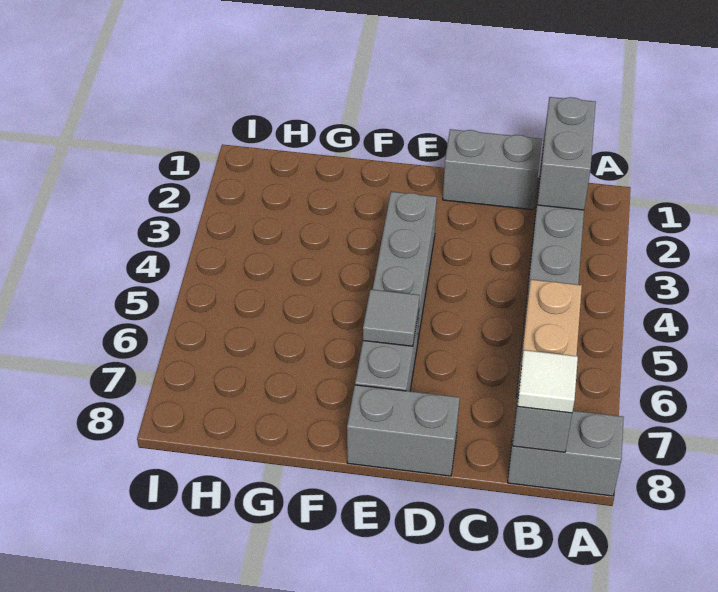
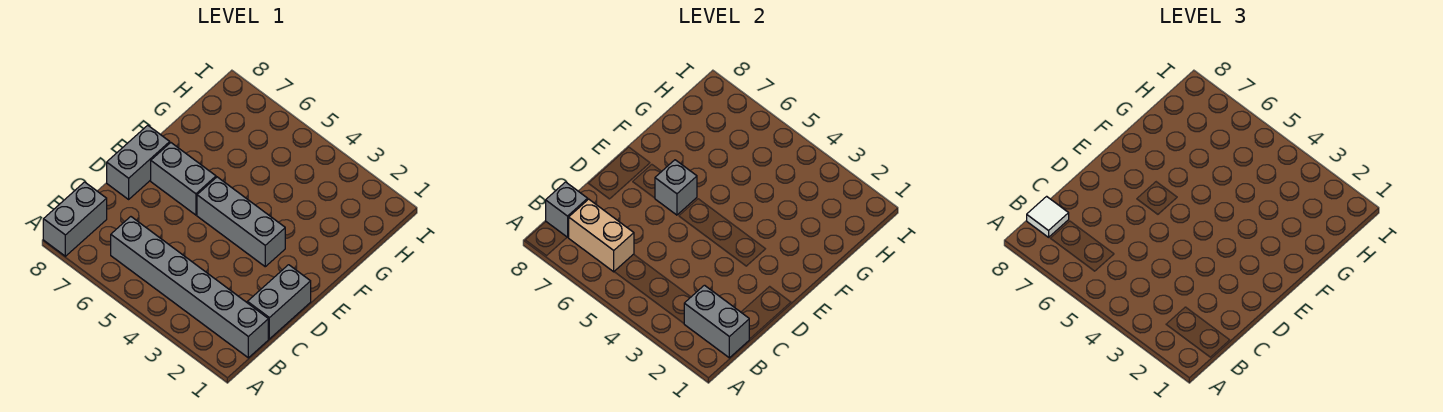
grey 1x1 tile [363,289,420,346] -> grey 1x1 brick [655,160,697,215]

